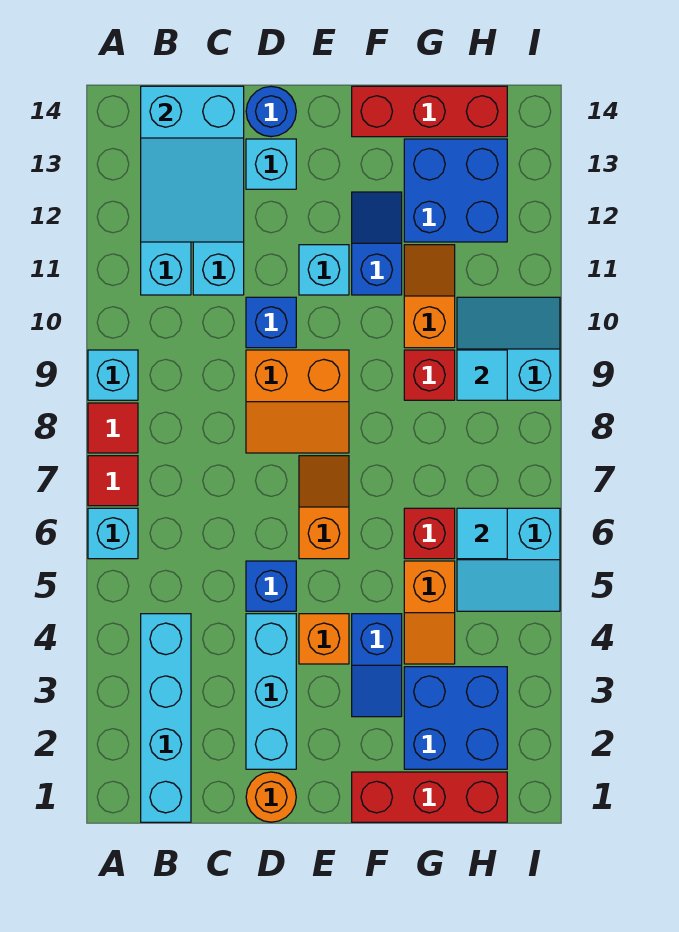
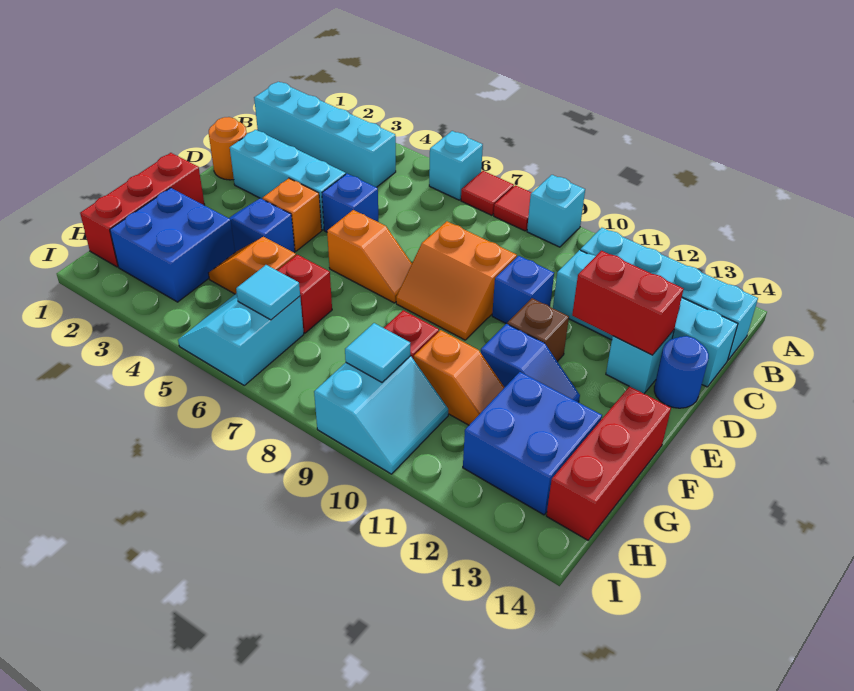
cyan 2x3 slope [141,86,244,242] -> none
orange 2x2 slope [246,350,349,453] -> orange 2x2 slope turned to [396,221,517,340]
none -> red 1x2 brick [572,251,684,355]
cyan 1x1 brick [299,245,349,295] -> brown 1x1 brick [507,298,569,362]

